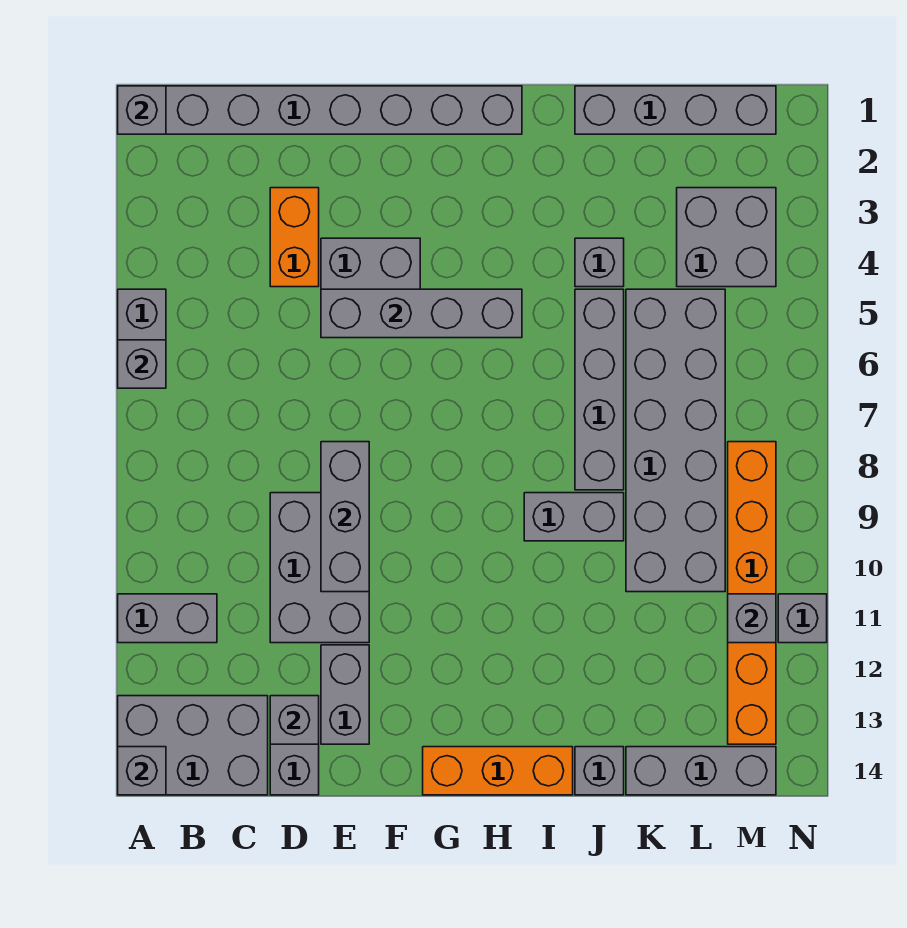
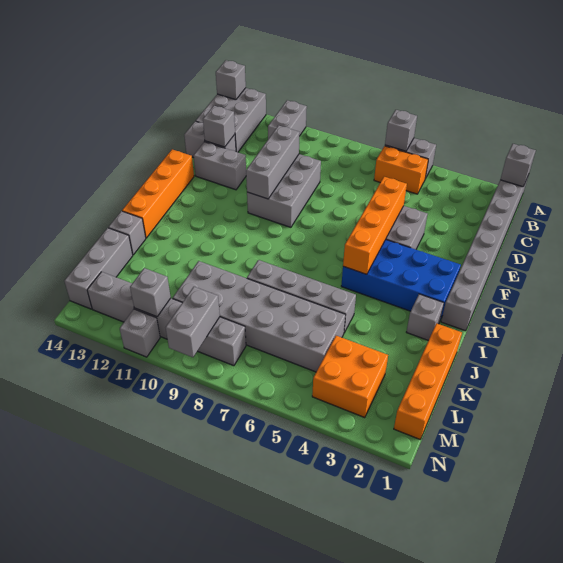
orange 1x2 brick [270,188,319,287] -> orange 1x2 brick moved to [374,146,428,194]
grey 2x3 brick [270,493,369,643] -> grey 2x3 brick turned to [247,154,321,227]
grey 1x4 brick [321,289,522,338] -> orange 1x4 brick [343,177,407,274]
grey 1x3 brick [321,442,369,592] -> grey 1x3 brick turned to [246,125,300,199]
none -> blue 2x4 brick [341,240,461,320]
orange 1x3 brick [423,747,573,795] -> orange 1x4 brick [122,149,194,238]
grey 1x2 brick [524,493,624,541] -> grey 1x2 brick moved to [166,287,220,357]
grey 1x4 brick [575,86,776,134] -> orange 1x4 brick [394,323,462,439]
grey 1x1 brick [575,238,624,287] -> grey 1x1 brick moved to [407,294,444,340]
grey 2x2 brick [677,188,776,287] -> orange 2x2 brick [312,336,388,417]
orange 1x6 brick [728,442,776,744] -> grey 1x6 brick [87,272,246,366]

